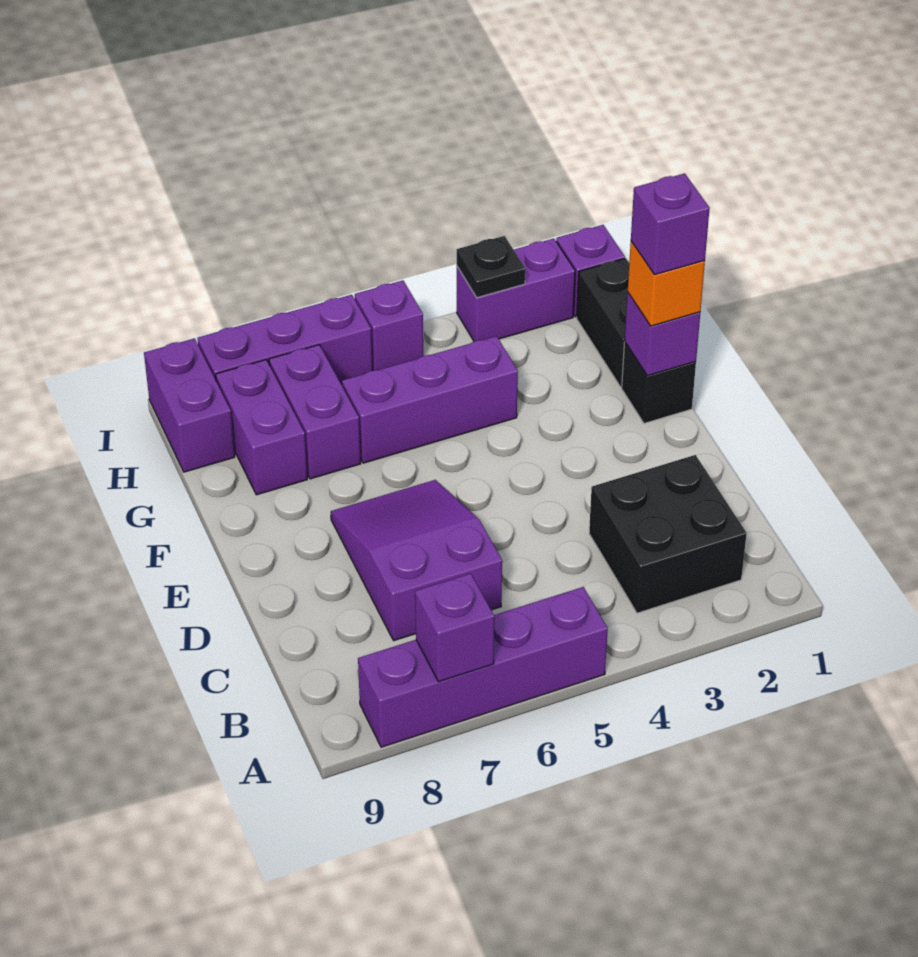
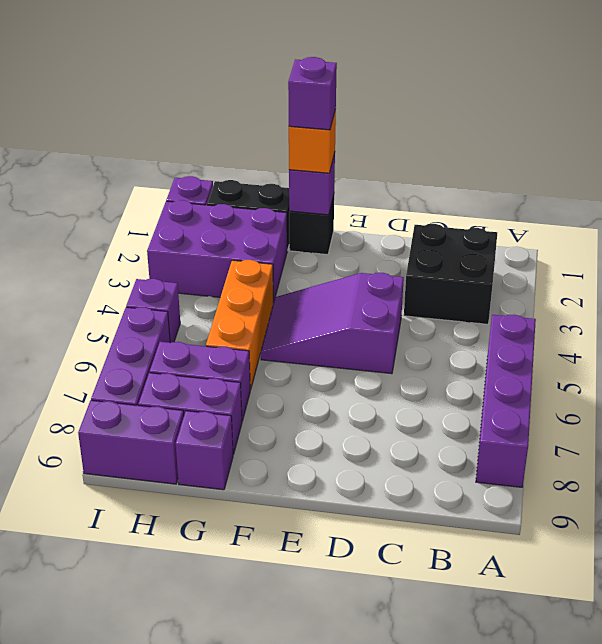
purple 1x1 brick [415,574,494,682] -> purple 1x1 brick moved to [176,411,233,490]
purple 2x3 slope [331,480,502,641] -> purple 2x3 slope moved to [261,273,404,374]
purple 1x3 brick [342,336,518,463] -> orange 1x3 brick [206,260,274,390]
purple 1x2 brick [457,238,575,341] -> purple 2x3 brick [147,200,287,302]
black 1x1 plate [457,236,525,298] -> none

